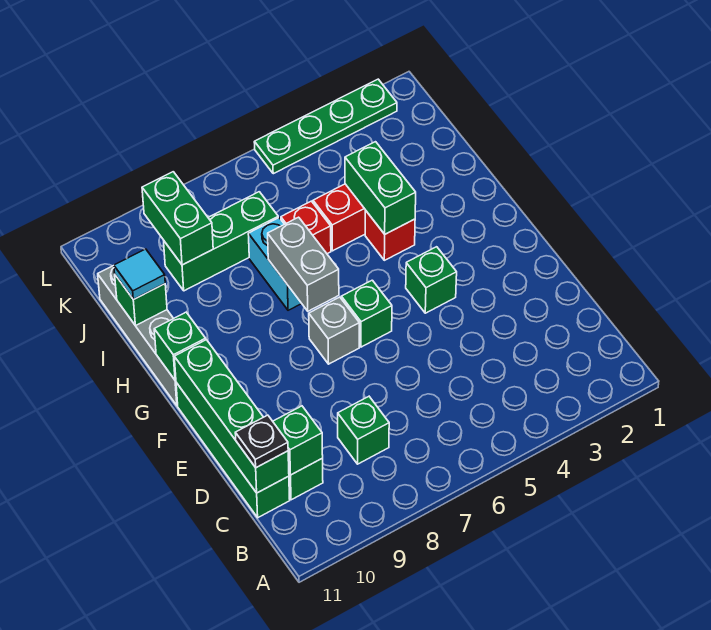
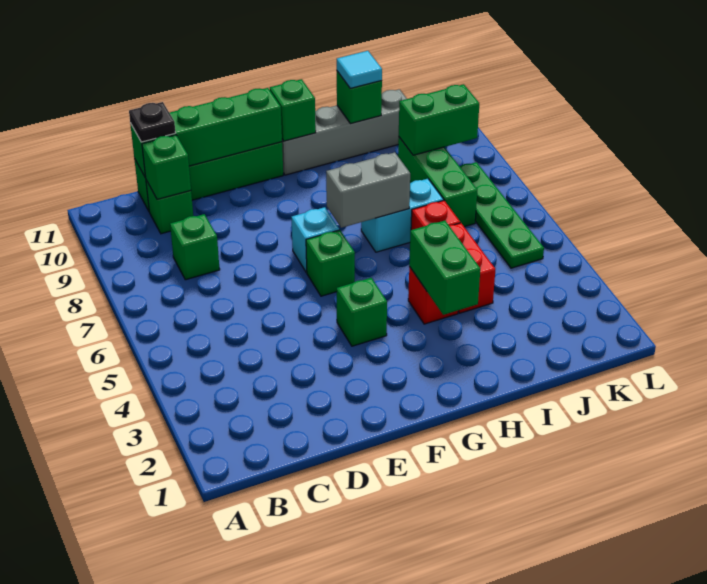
grey 1x1 brick [309,297,359,364] -> cyan 1x1 brick [291,207,339,272]
green 1x2 brick [345,142,416,234] -> green 1x2 brick turned to [409,221,480,315]
green 1x4 plate [254,79,397,174] -> green 1x4 plate moved to [460,162,544,268]

